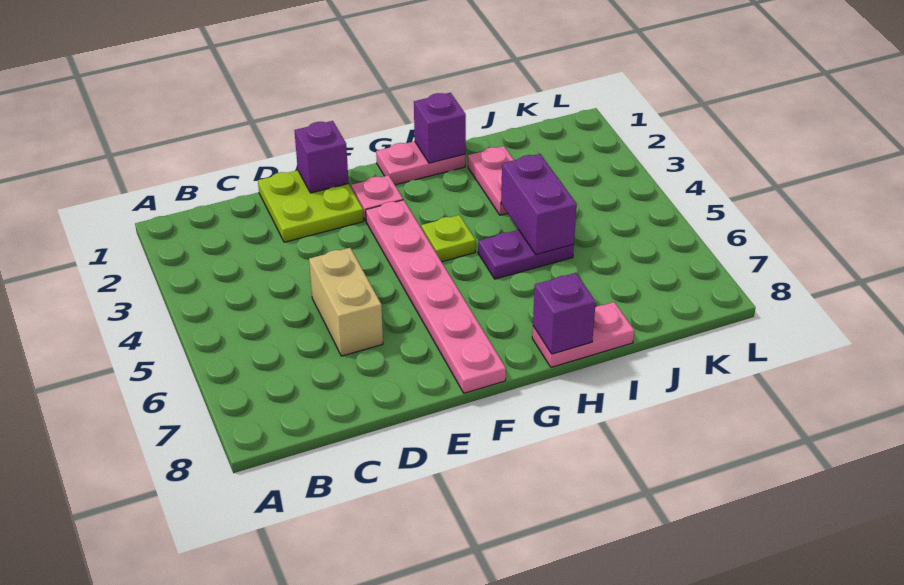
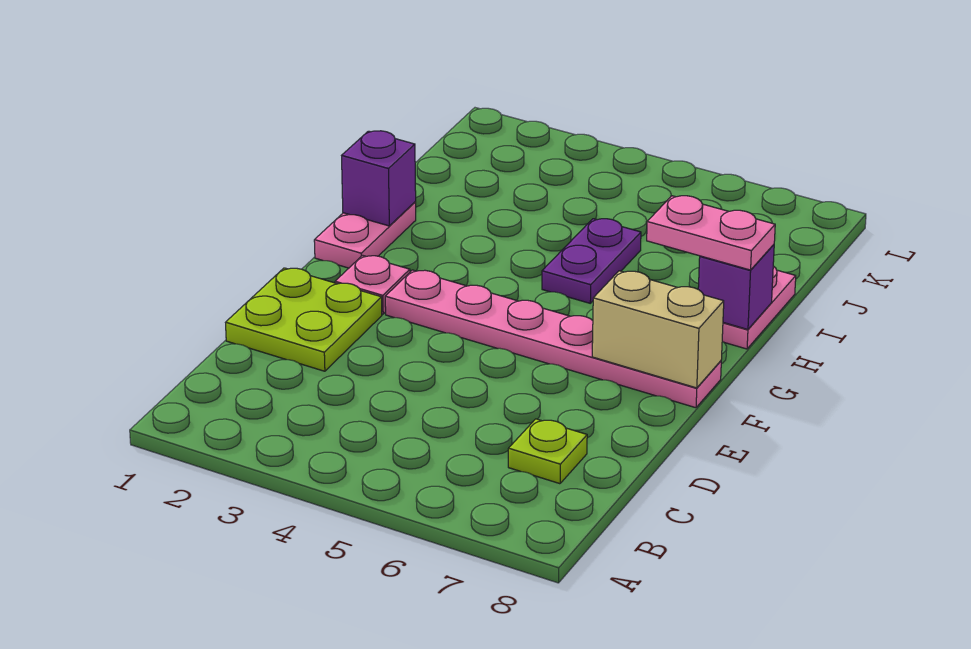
tan 1x2 brick [309,248,383,356] -> tan 1x2 brick moved to [592,271,724,388]
purple 1x1 brick [294,121,349,193] -> none
lime 1x1 plate [421,215,476,262] -> lime 1x1 plate moved to [508,419,587,484]
pink 1x2 plate [468,146,514,215] -> pink 1x2 plate moved to [647,196,775,270]
purple 1x2 brick [501,154,577,255] -> none

